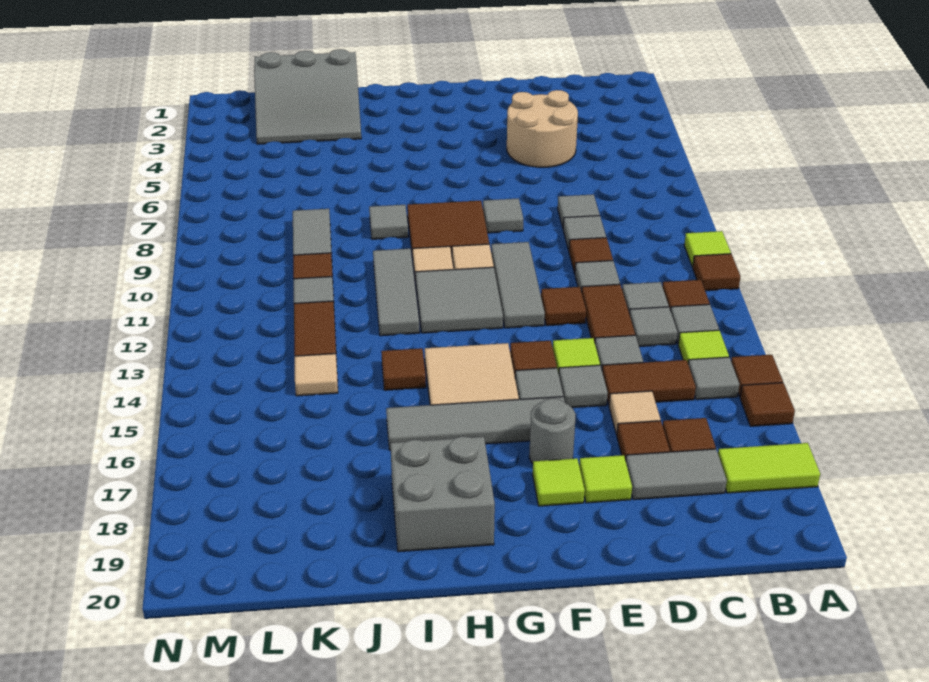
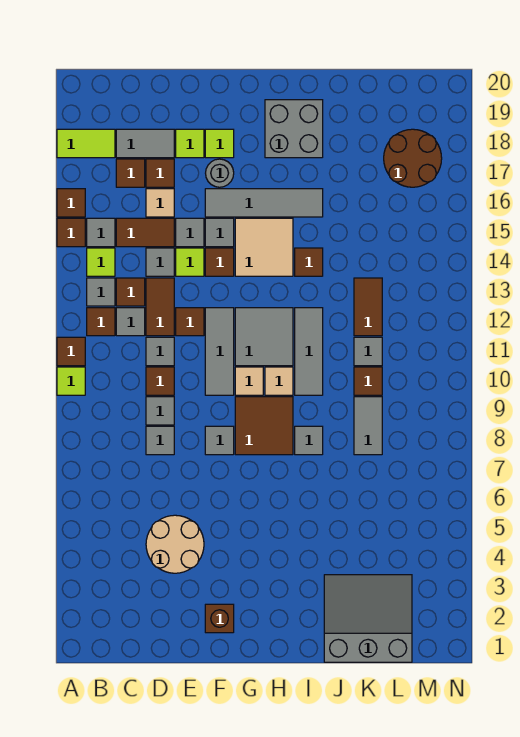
grey 1x1 tile [629,307,677,347] -> brown 1x1 tile [116,278,145,306]
none -> brown 1x1 brick [205,604,234,633]
tan 1x1 tile [295,354,338,396] -> none
none -> brown 2x2 round brick [384,129,442,187]

